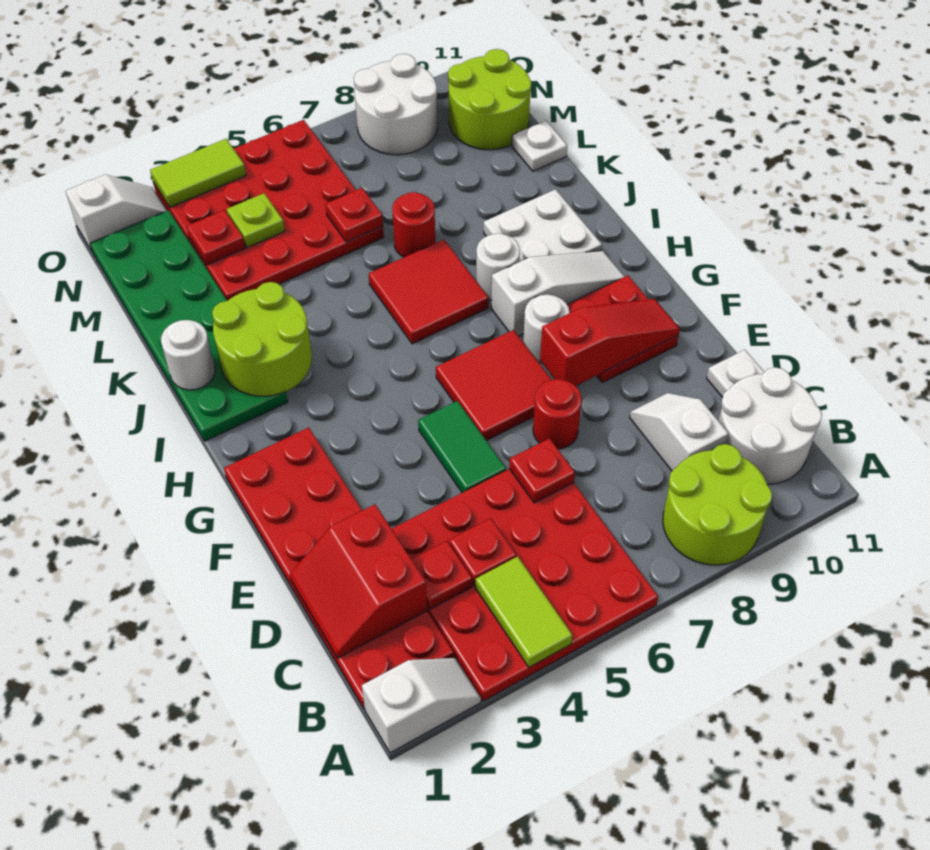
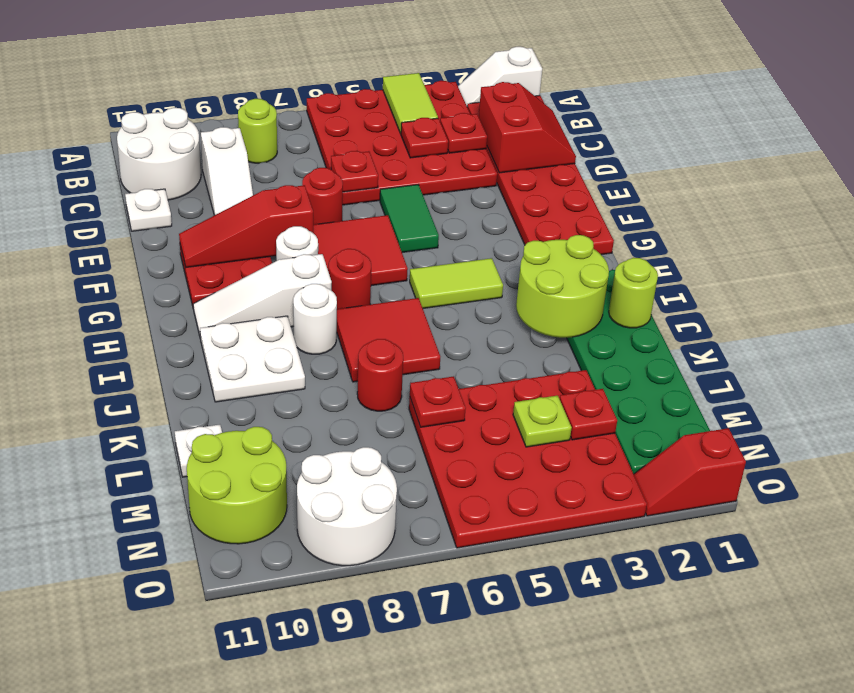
lime 2x2 round brick [663,444,772,565] -> lime 1x1 round brick [238,99,277,163]
none -> red 1x1 round brick [329,249,371,309]
white 1x1 round brick [161,320,215,390] -> lime 1x1 round brick [609,258,658,328]
white 1x2 slope [66,175,167,253] -> red 1x2 slope [634,428,746,516]
lime 1x2 tile [150,139,246,207] -> lime 1x2 tile moved to [410,258,503,308]

